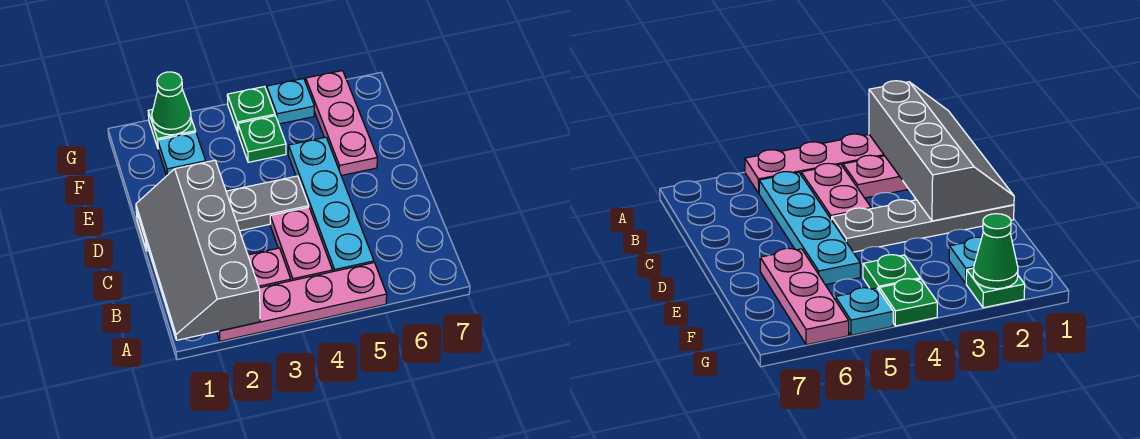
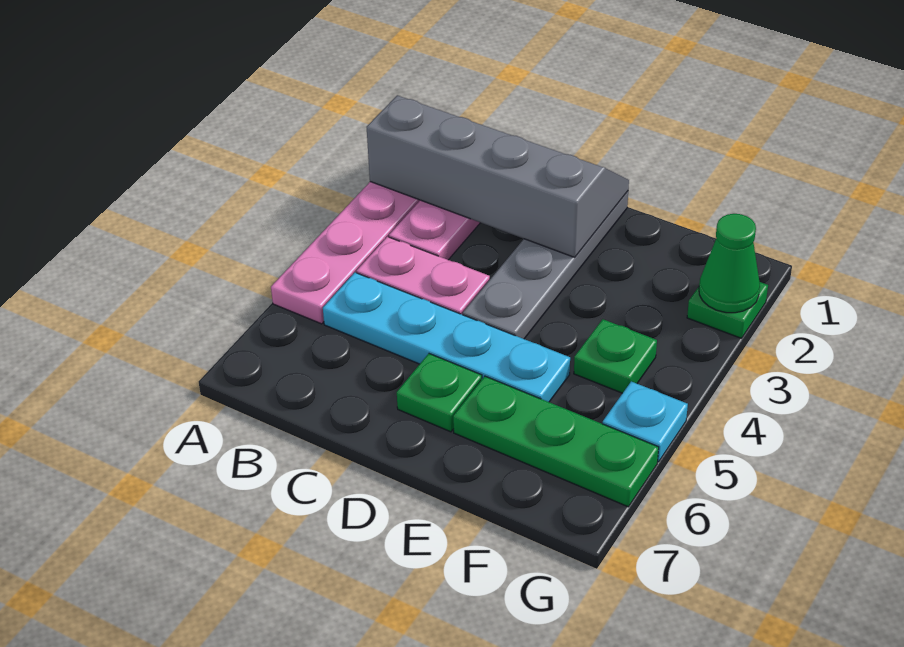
pink 1x3 plate [306,71,377,176] -> green 1x3 plate [453,376,659,507]
cyan 1x1 plate [158,132,206,176] -> none
green 1x1 plate [227,86,275,132] -> green 1x1 plate moved to [397,354,482,432]

